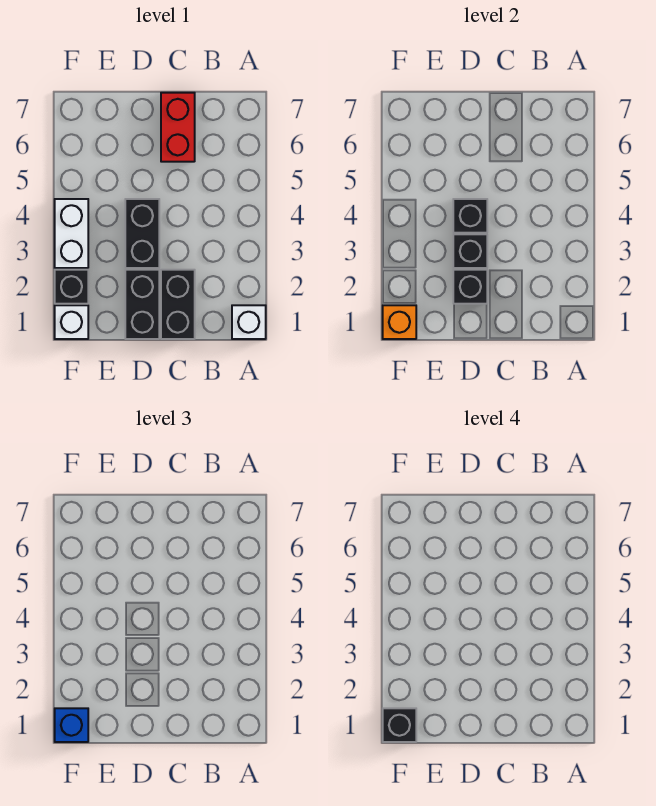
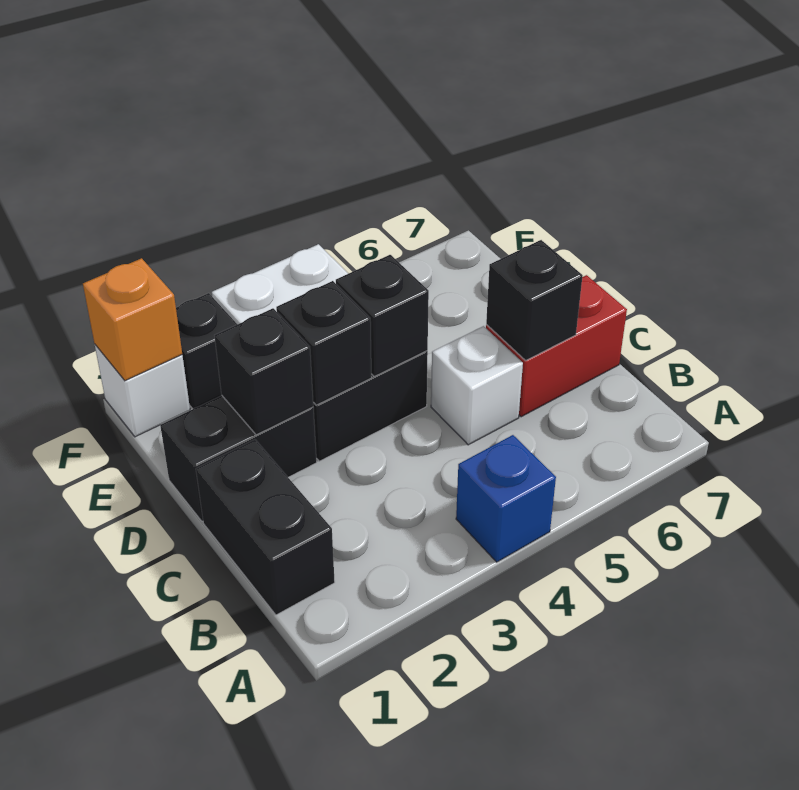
white 1x1 brick [232,305,266,339] -> white 1x1 brick moved to [431,326,523,445]
black 1x2 brick [161,270,195,339] -> black 1x2 brick turned to [196,440,335,615]
blue 1x1 brick [55,708,88,742] -> blue 1x1 brick moved to [456,435,556,562]
black 1x1 brick [383,708,416,742] -> black 1x1 brick moved to [486,240,583,360]

